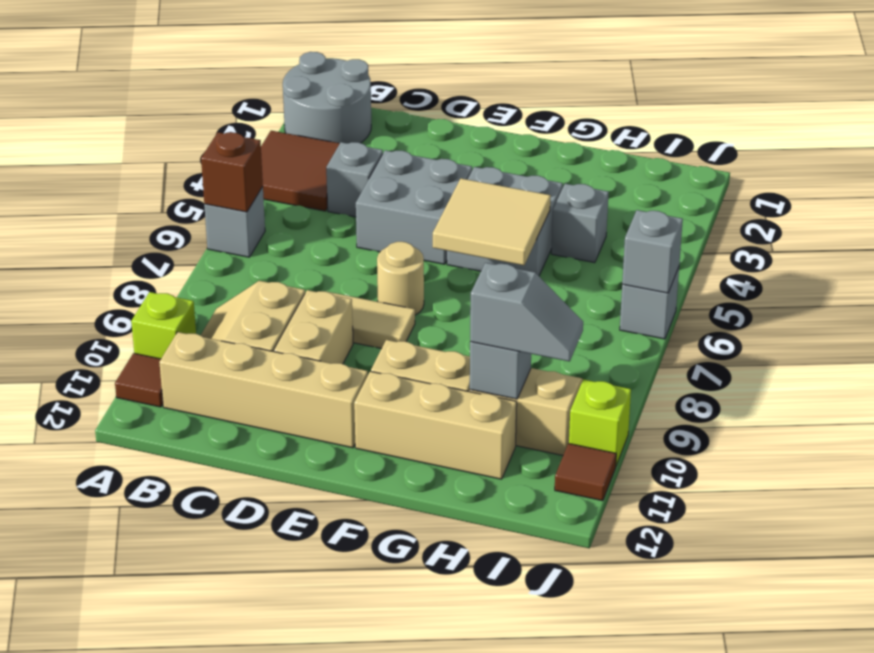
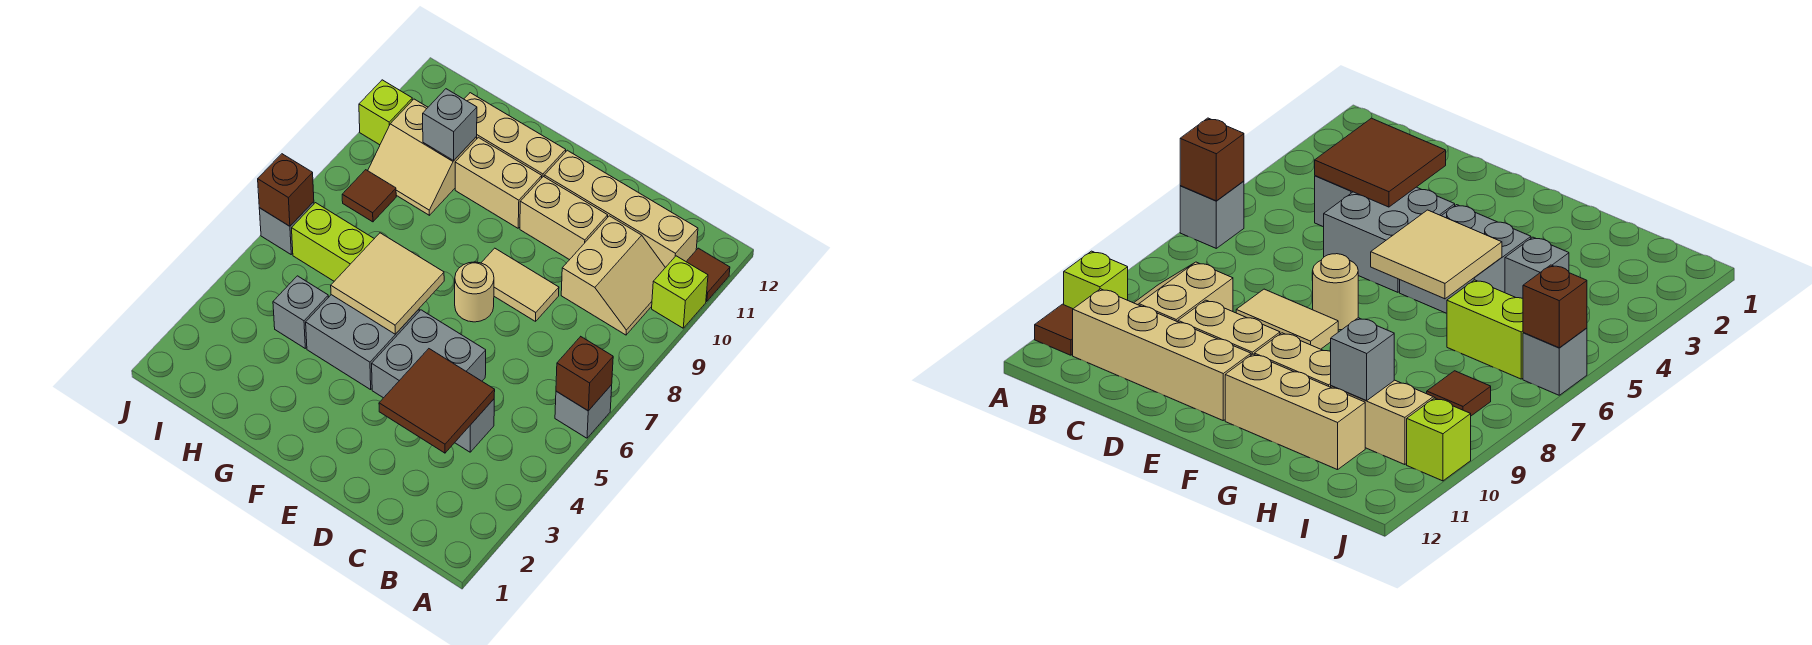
grey 2x2 round brick [283,52,371,143] -> none
brown 2x2 tile [261,131,340,211] -> brown 2x2 tile moved to [379,349,495,453]
tan 1x2 brick [274,290,353,364] -> tan 1x2 brick turned to [520,177,608,260]
none -> lime 1x2 brick [292,203,374,281]
grey 1x2 slope [470,263,583,362] -> none
grey 1x1 brick [622,210,683,293] -> brown 1x1 brick [258,154,314,226]
brown 1x1 tile [555,443,616,501] -> brown 1x1 tile moved to [342,170,396,222]

